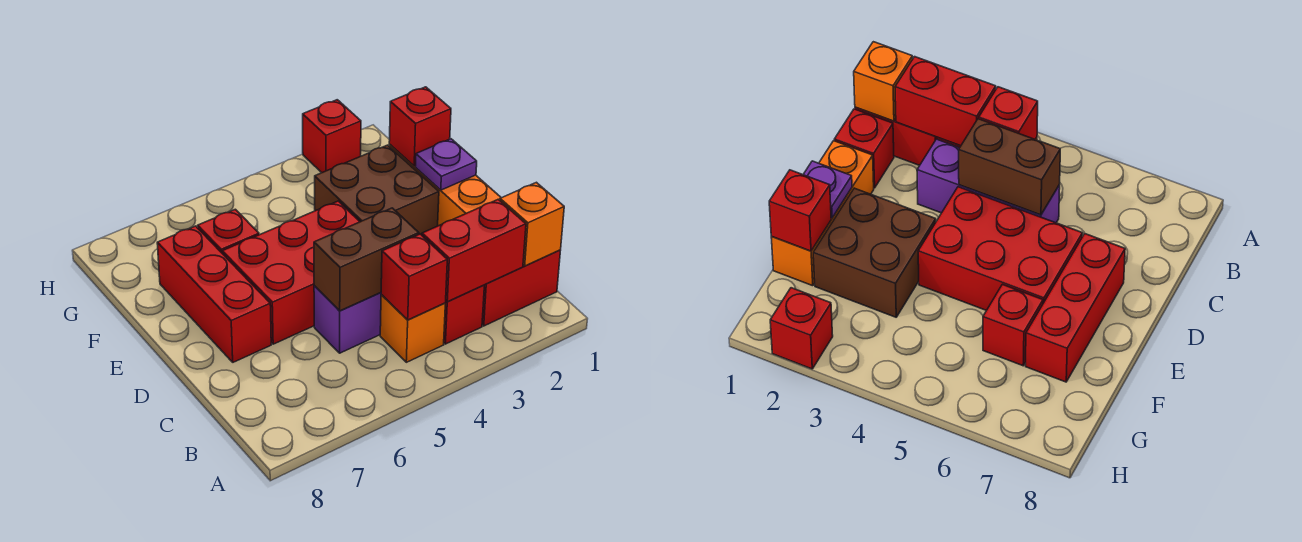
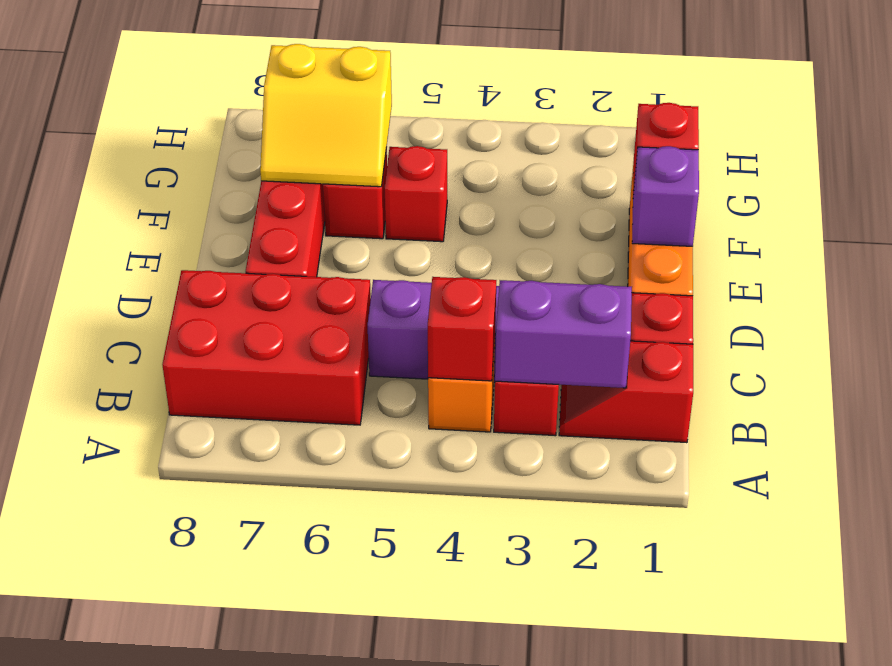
red 1x2 brick [482,250,561,326] -> red 1x2 slope [559,341,693,443]
orange 1x1 brick [500,182,564,266] -> none
red 1x2 brick [422,199,526,302] -> purple 1x2 brick [495,280,632,388]
brown 1x2 brick [314,208,419,311] -> none
red 2x3 brick [222,201,360,344] -> red 2x3 brick moved to [162,270,371,425]
purple 1x1 plate [415,139,477,190] -> purple 1x1 brick [632,146,699,246]
brown 2x2 brick [315,145,439,235] -> none
none -> yellow 2x2 slope [260,44,392,187]
red 1x1 brick [303,100,361,173] -> red 1x1 brick moved to [385,146,447,242]

